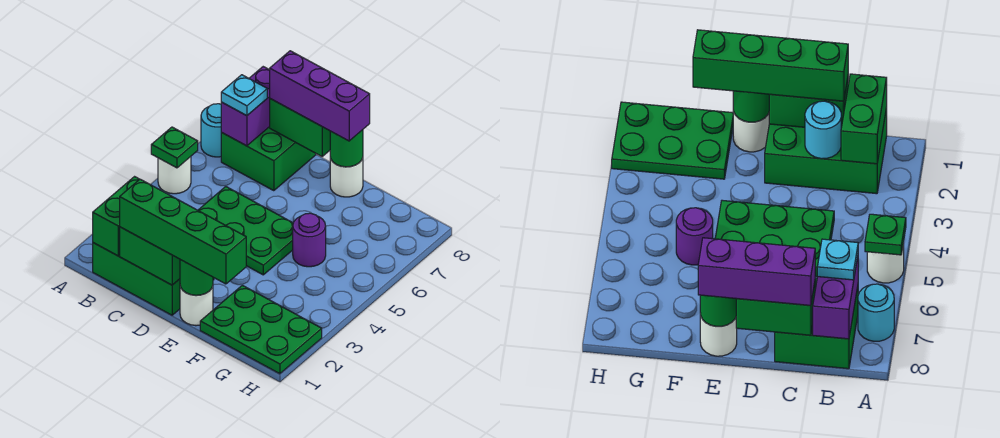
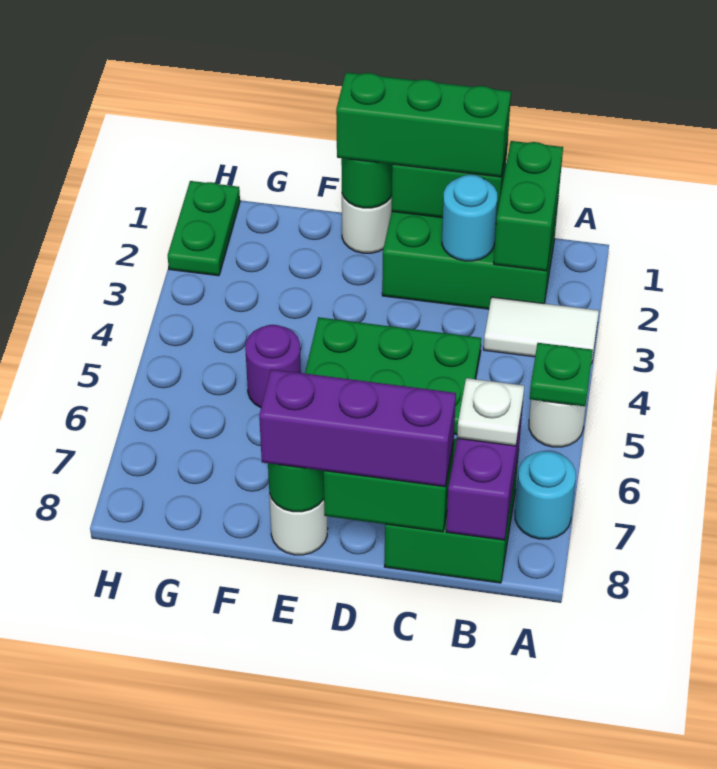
none -> white 1x2 tile [484,297,599,364]
cyan 1x1 plate [221,75,267,116] -> white 1x1 plate [457,378,524,446]
green 1x4 brick [120,179,246,284] -> green 1x3 brick [336,72,511,177]
green 2x3 plate [200,285,322,374] -> green 1x2 plate [168,181,240,276]

